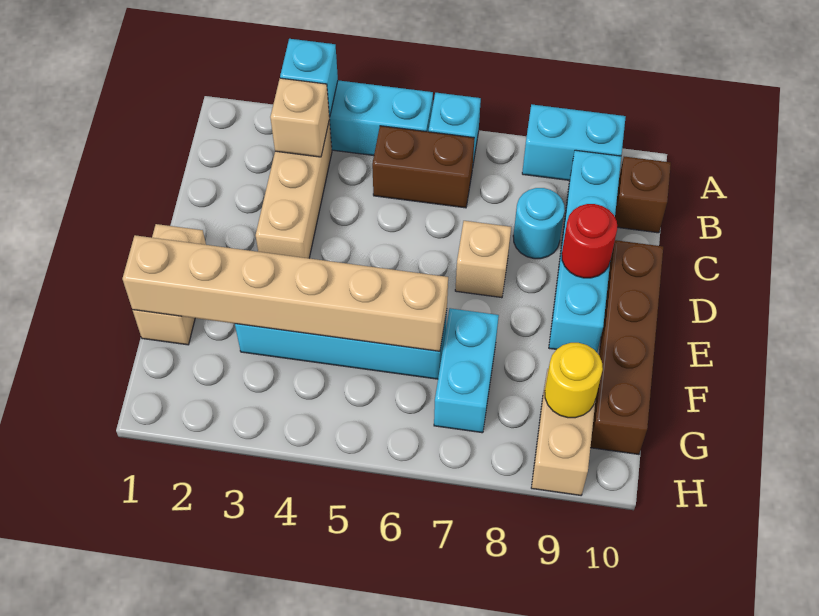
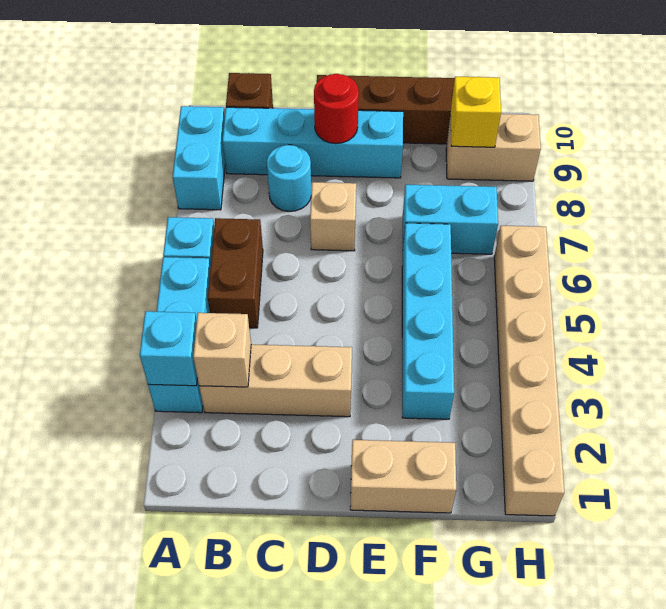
tan 1x6 brick [122,235,448,351] -> tan 1x6 brick moved to [494,226,564,516]
yellow 1x1 round brick [545,343,603,418] -> yellow 1x1 brick [450,77,501,147]

